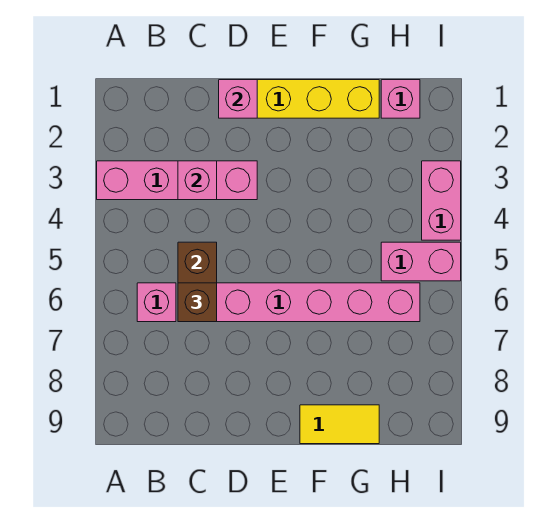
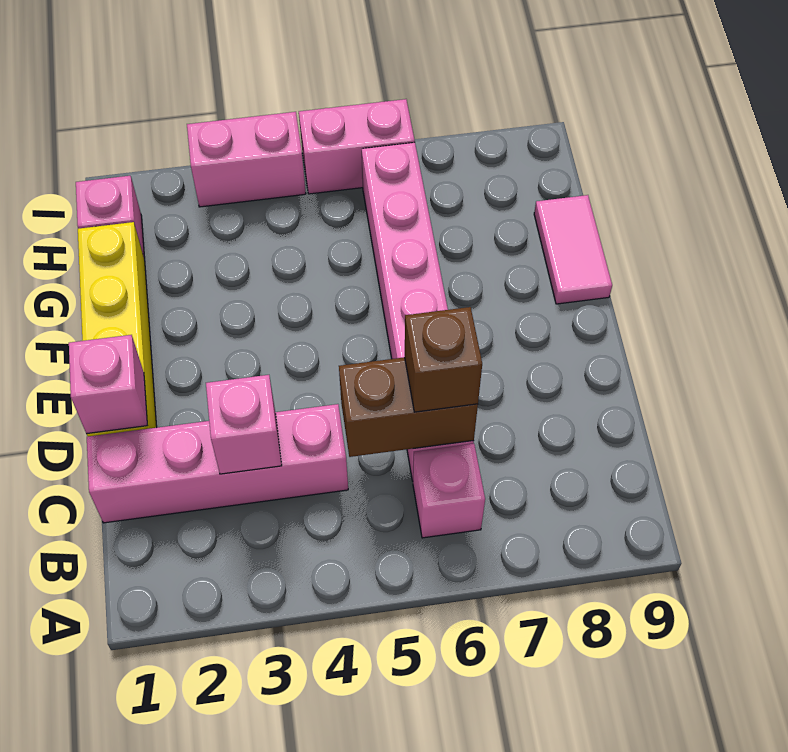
pink 1x4 brick [97,161,257,200] -> pink 1x4 brick turned to [87,404,348,523]
yellow 1x2 tile [300,405,379,444] -> pink 1x2 tile [534,195,612,304]
pink 1x2 brick [381,242,461,281] -> pink 1x2 brick turned to [299,99,415,194]

